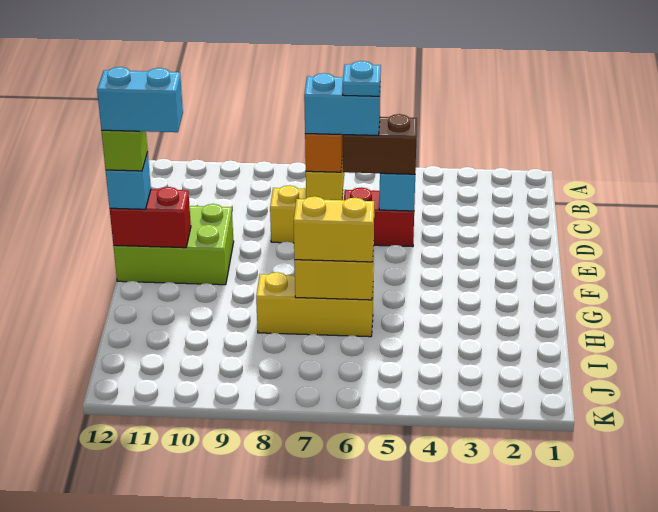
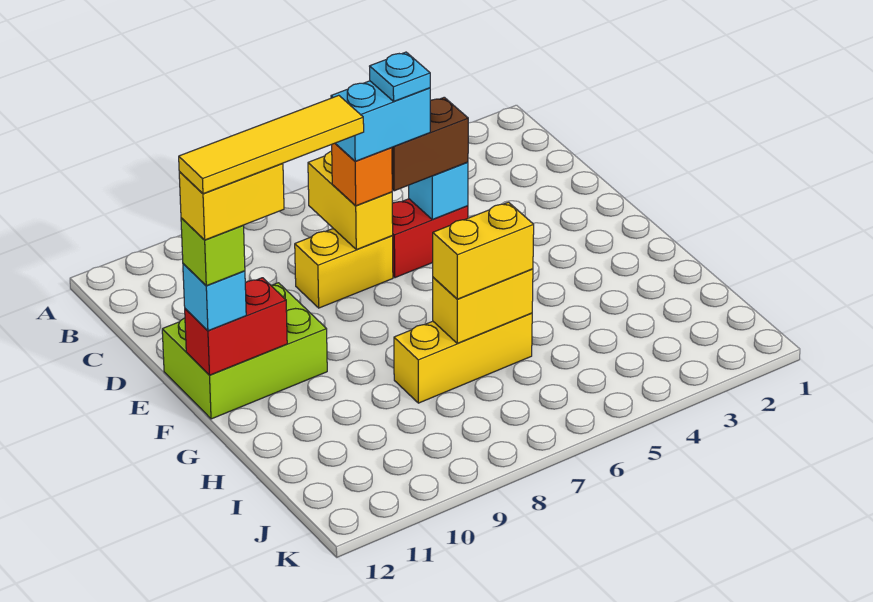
none -> yellow 1x4 tile [179,95,364,194]
cyan 1x2 brick [97,67,183,132] -> yellow 1x2 brick [179,163,284,240]

